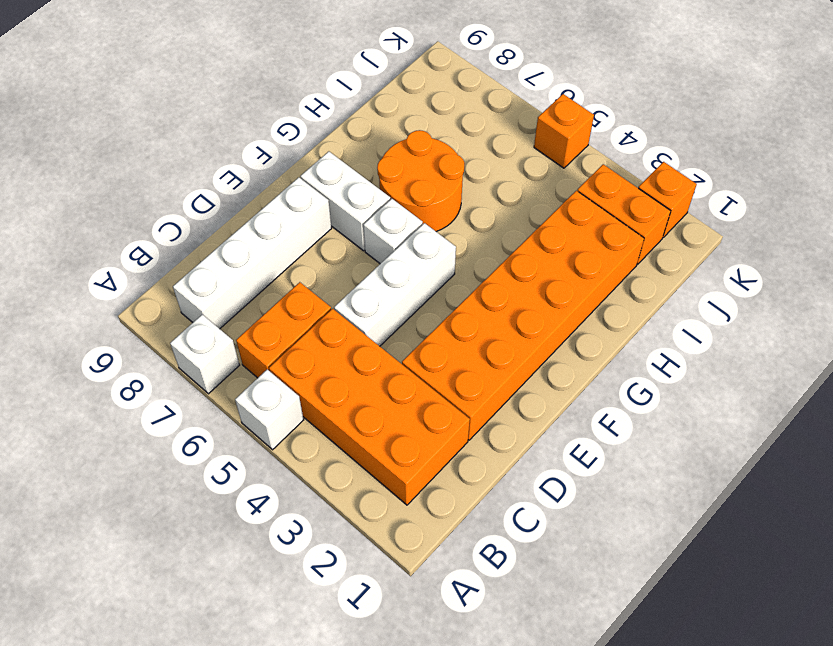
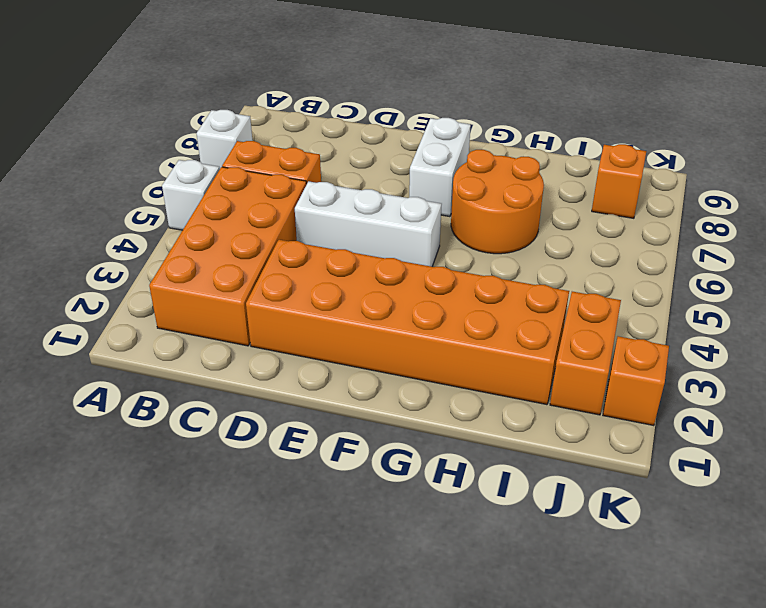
white 1x4 brick [173,177,332,329] -> none
white 1x1 brick [363,199,423,264] -> none
orange 1x1 brick [534,94,594,168] -> orange 1x1 brick moved to [592,144,646,218]

